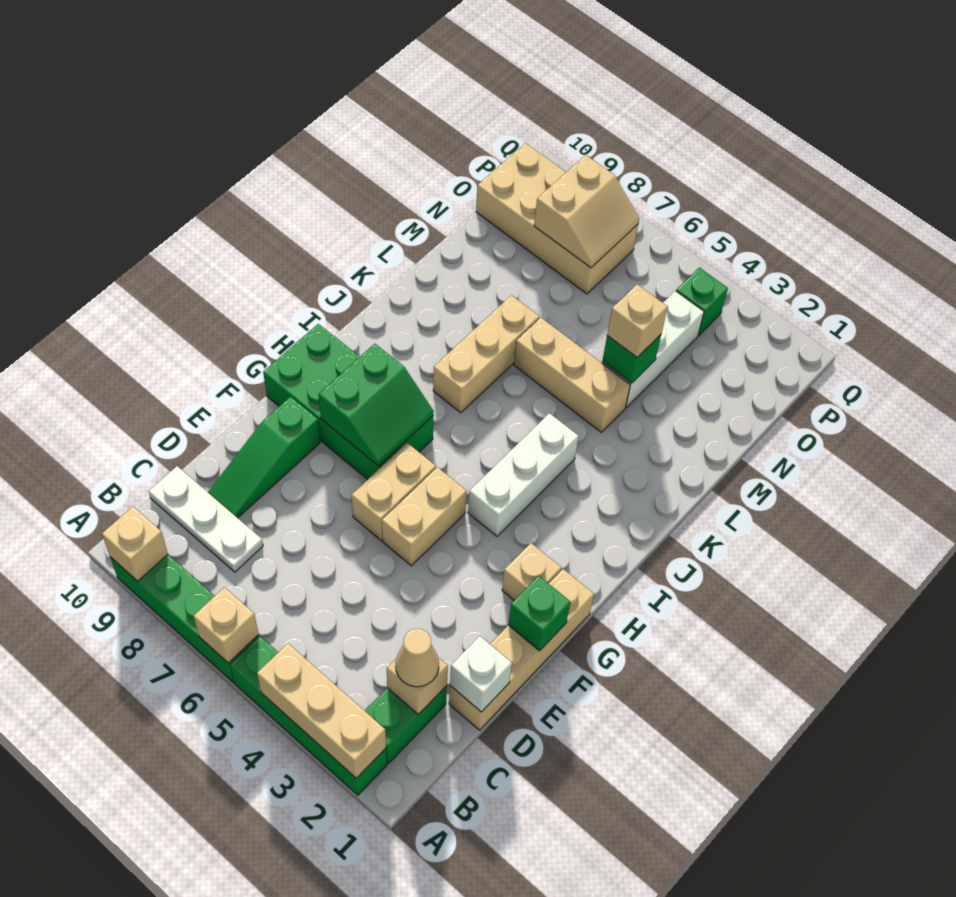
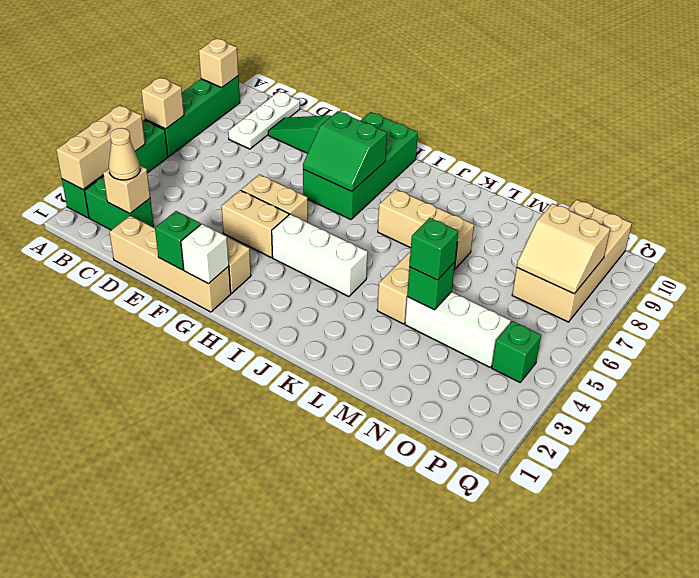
white 1x1 brick [450,636,512,712] -> white 1x1 brick moved to [181,224,229,284]
tan 1x2 brick [352,443,436,540] -> tan 1x2 brick moved to [221,190,289,257]
tan 1x1 brick [607,284,668,357] -> green 1x1 brick [409,218,458,280]

